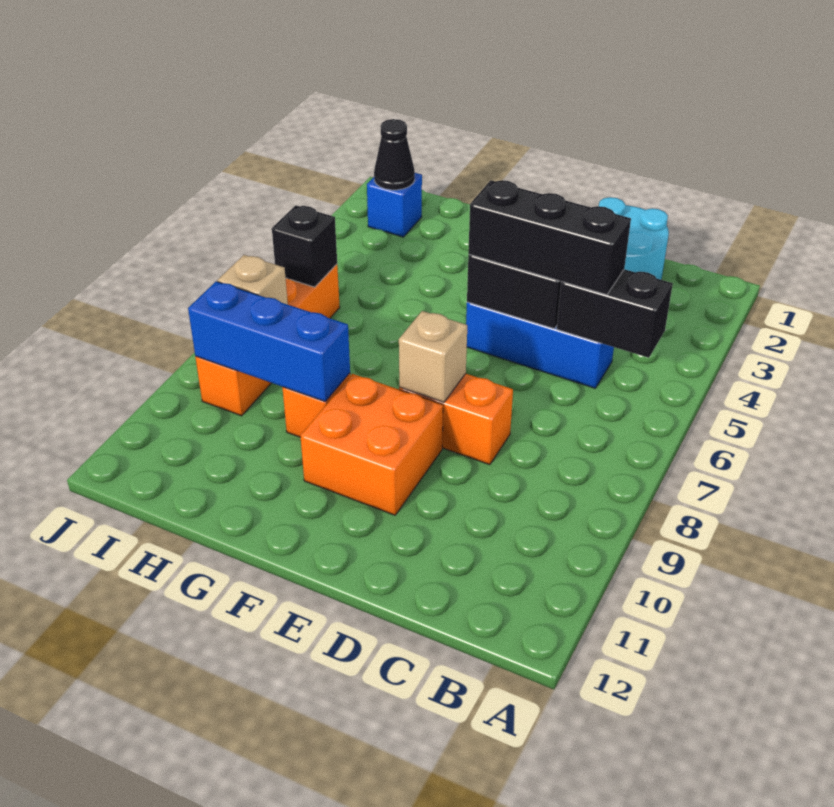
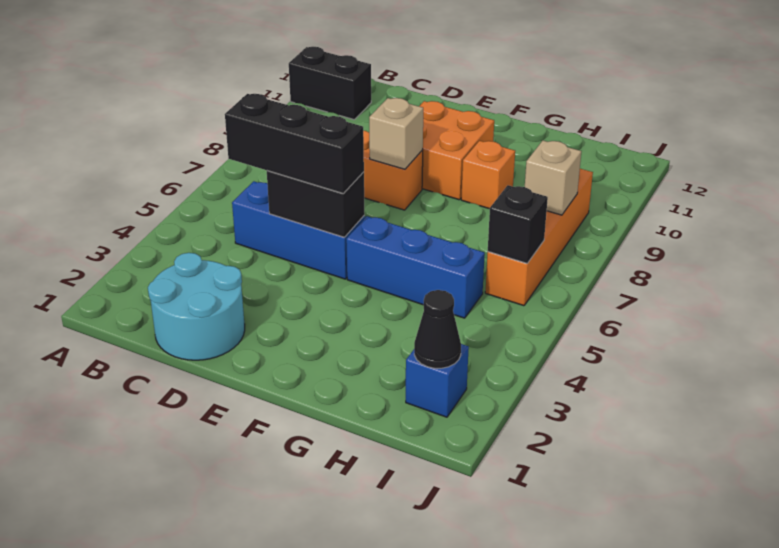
black 1x2 brick [557,269,673,358] -> black 1x2 brick moved to [289,47,371,119]
blue 1x3 brick [188,282,350,401] -> blue 1x3 brick moved to [346,216,485,318]

